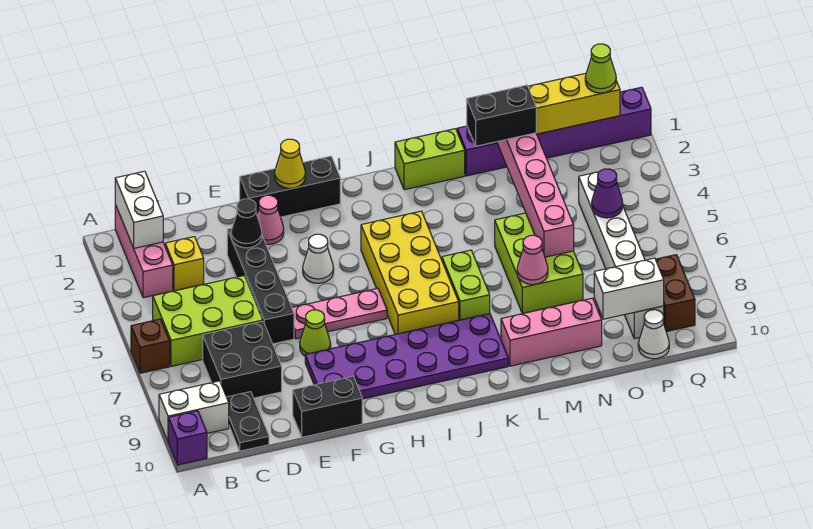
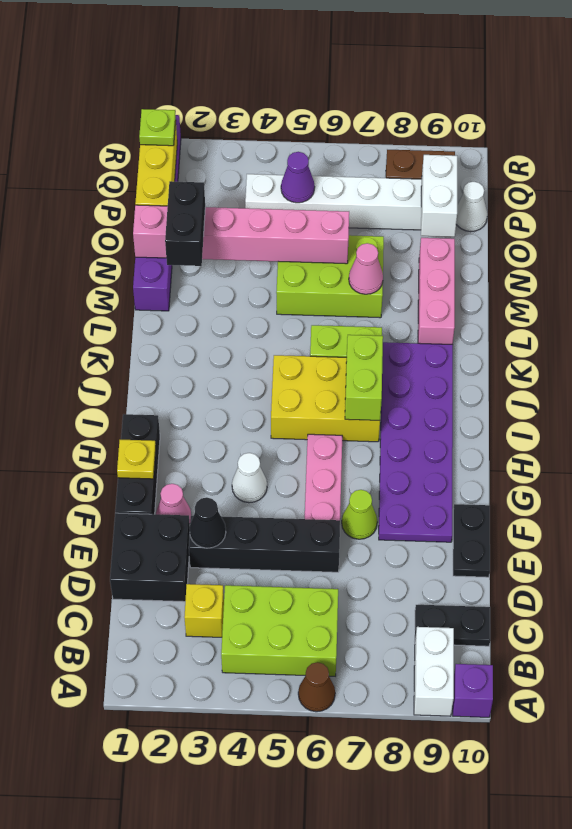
brown 1x1 brick [131,319,170,373] -> brown 1x1 cone [298,662,335,712]
pink 1x3 brick [115,205,173,298] -> none
white 1x2 brick [115,171,163,248] -> none
lime 2x3 brick [153,276,263,366] -> lime 2x3 brick turned to [221,585,338,676]
black 2x2 brick [203,321,282,398] -> black 2x2 brick moved to [110,513,190,602]
black 1x2 brick [293,376,362,437] -> black 1x2 plate [453,504,490,577]
yellow 1x1 cone [275,139,305,188] -> yellow 1x1 plate [117,440,156,479]
yellow 2x4 brick [361,211,459,334] -> yellow 2x3 brick [271,355,380,442]
lime 1x2 brick [395,129,465,190] -> lime 1x2 brick moved to [345,335,383,420]
lime 1x1 cone [585,44,616,93] -> lime 1x1 plate [139,109,176,146]

